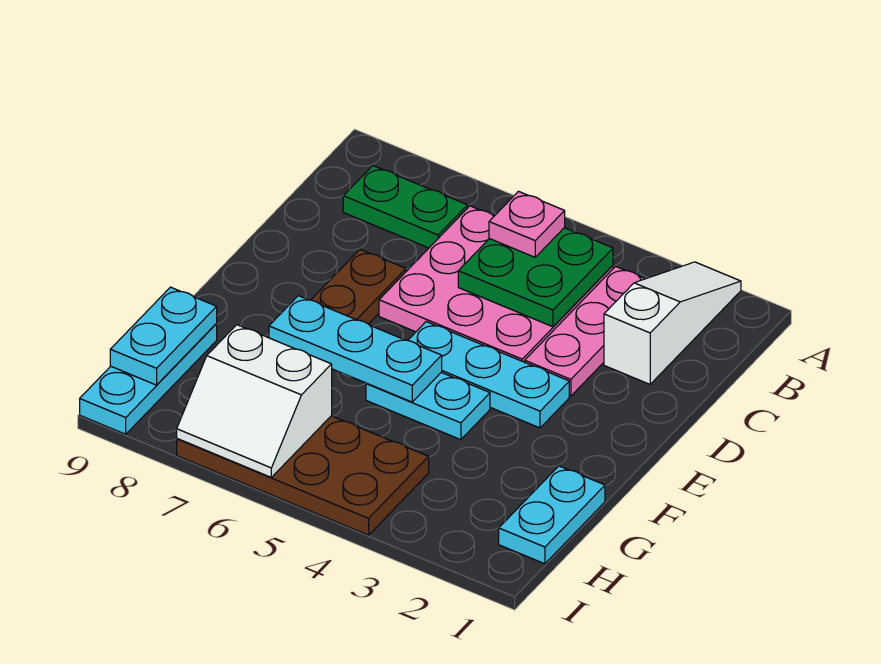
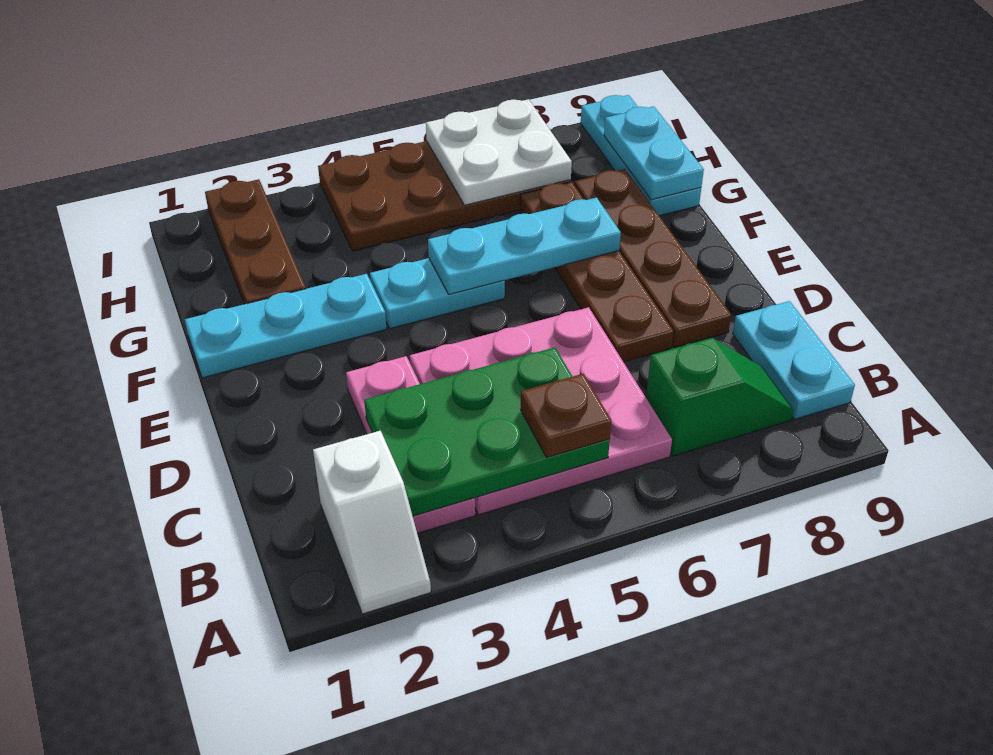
white 1x3 slope [604,262,741,384] -> white 1x2 slope [313,431,431,614]
green 2x2 plate [458,228,613,327] -> green 2x3 plate [364,347,610,516]
pink 1x1 plate [489,191,565,257] -> brown 1x1 plate [521,374,611,458]
green 1x2 plate [343,166,468,248] -> green 1x2 slope [646,338,794,456]
none -> brown 1x4 plate [574,169,731,348]
cyan 1x3 plate [408,322,569,428] -> cyan 1x3 plate moved to [185,274,387,378]
cyan 1x2 plate [499,466,605,564] -> cyan 1x2 plate moved to [733,301,855,419]
none -> brown 1x3 plate [205,179,306,304]
white 2x2 slope [177,325,332,477] -> white 2x2 plate [426,99,572,205]

